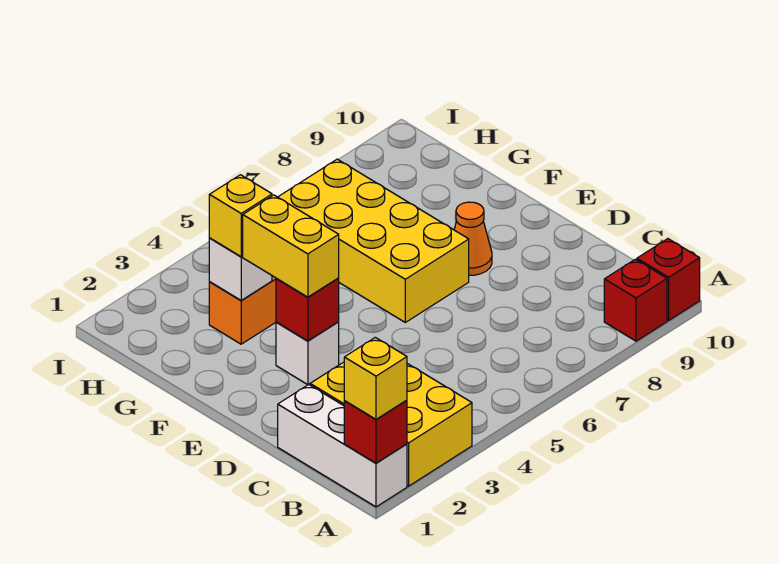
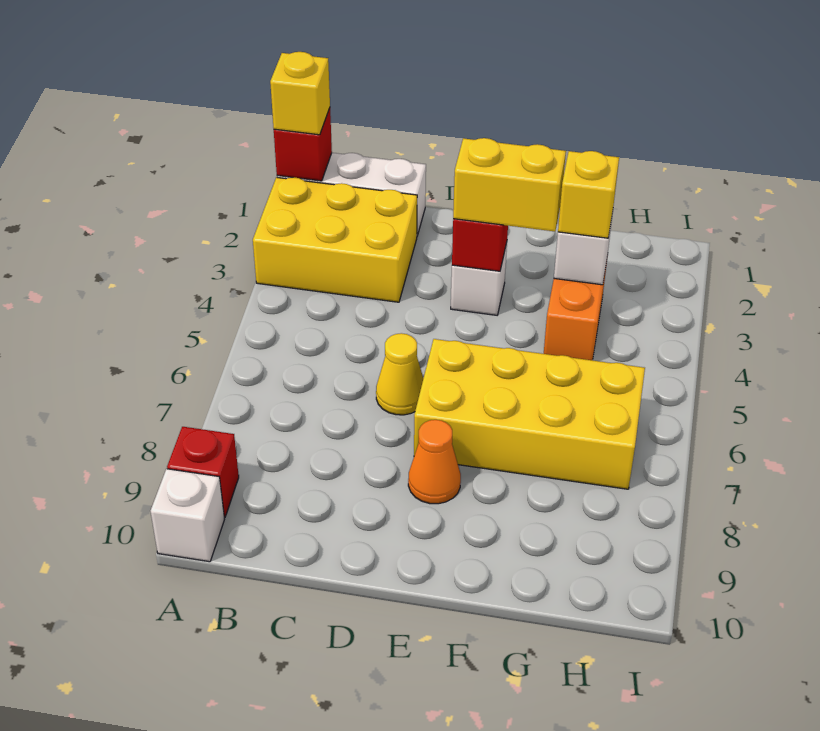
red 1x1 brick [637,239,700,320] -> white 1x1 brick [151,469,224,562]
none -> yellow 1x1 cone [376,333,423,415]

